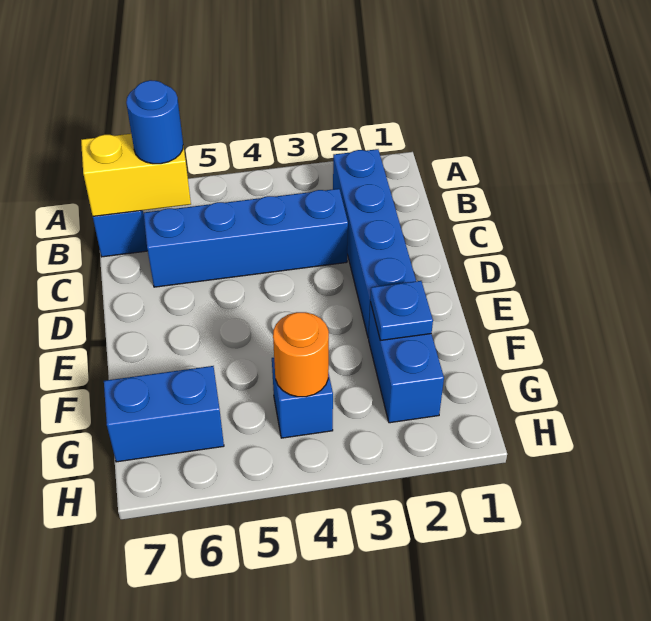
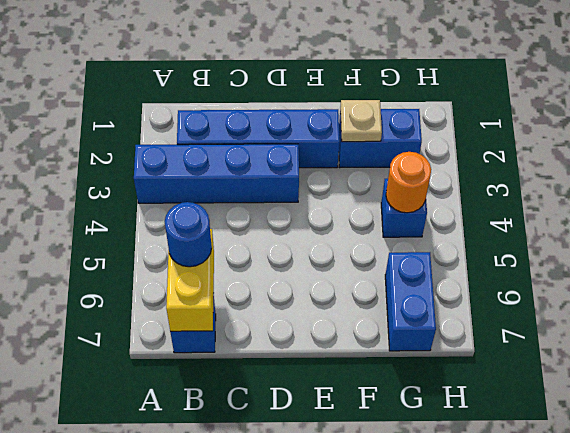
blue 1x4 brick [143,189,348,287] -> blue 1x4 brick turned to [134,144,299,203]
blue 1x1 plate [370,281,433,340] -> tan 1x1 plate [340,100,382,142]

